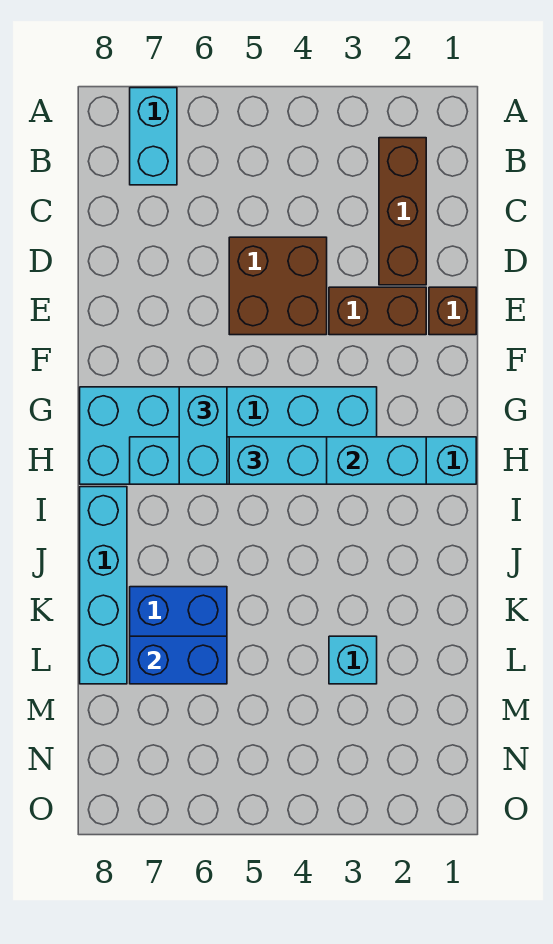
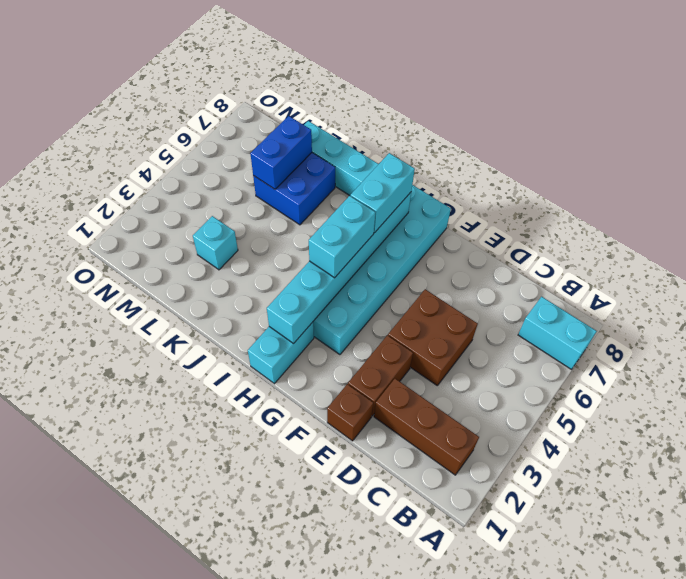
cyan 1x2 brick [179,387,227,484] -> cyan 1x2 brick turned to [351,153,415,233]

